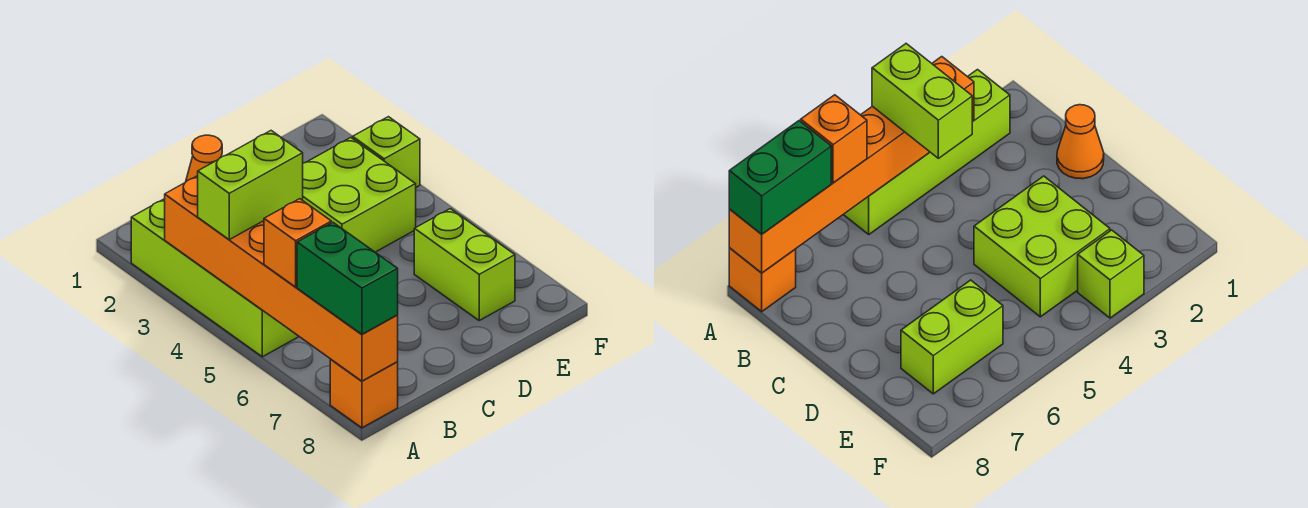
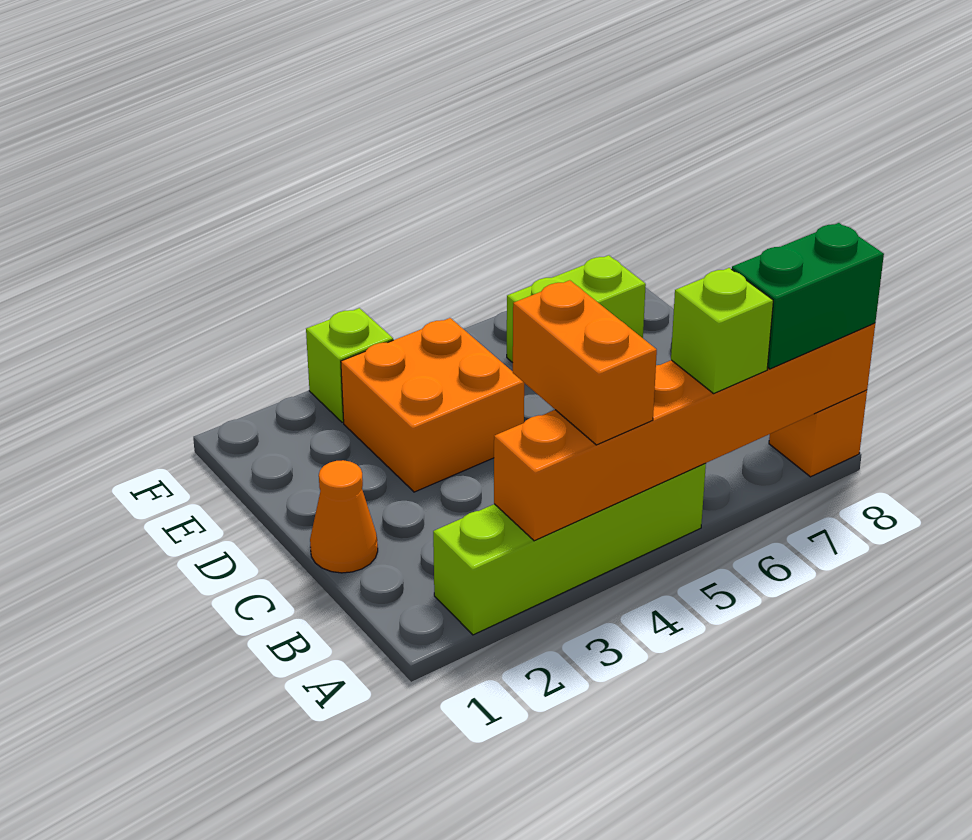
lime 1x2 brick [198,131,303,240] -> orange 1x2 brick [513,280,657,445]
orange 1x1 brick [264,199,331,287] -> lime 1x1 brick [671,268,773,393]
lime 2x2 brick [302,138,416,252] -> orange 2x2 brick [341,318,524,492]

